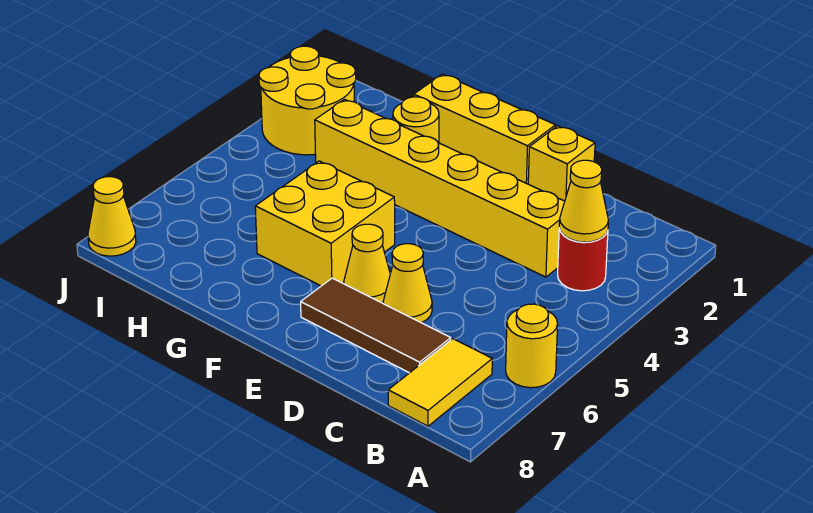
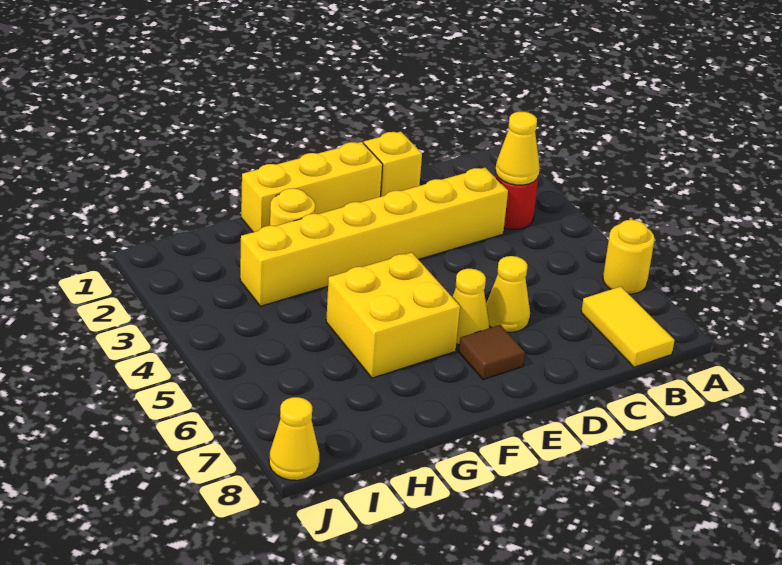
brown 1x3 tile [301,278,451,373] -> brown 1x1 tile [459,325,525,380]
yellow 2x2 round brick [259,46,356,155] -> none

